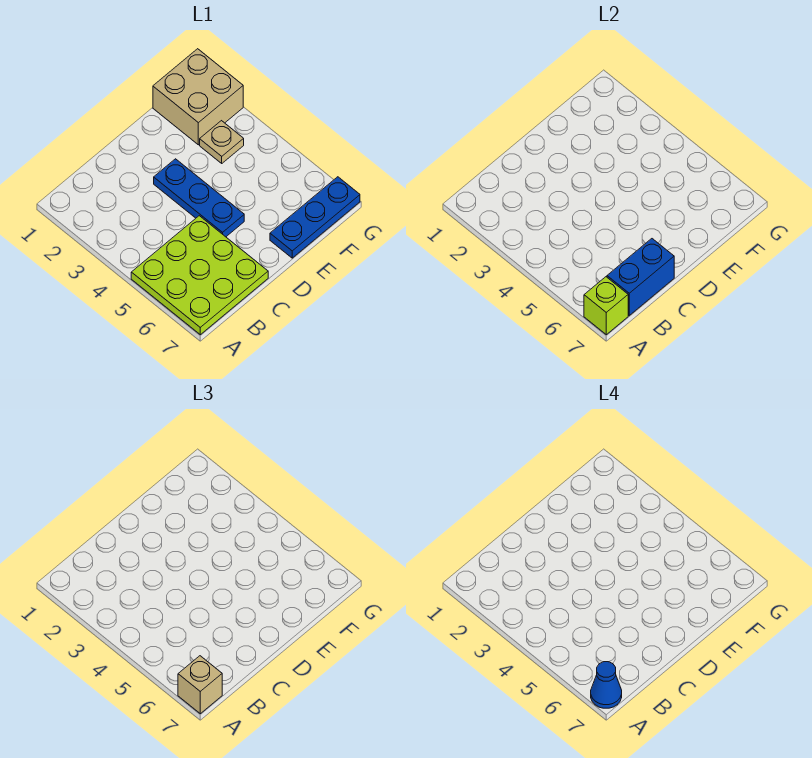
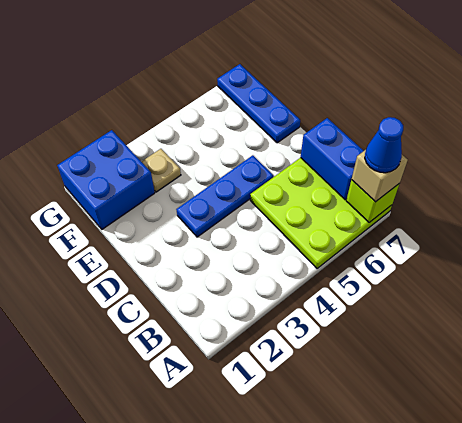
tan 2x2 brick [153,49,243,145] -> blue 2x2 brick [57,130,155,229]

